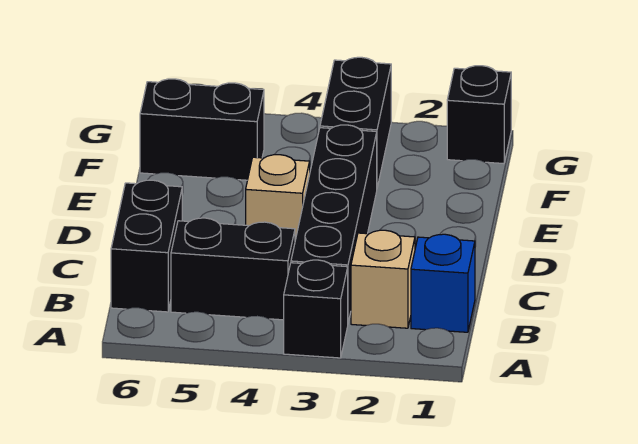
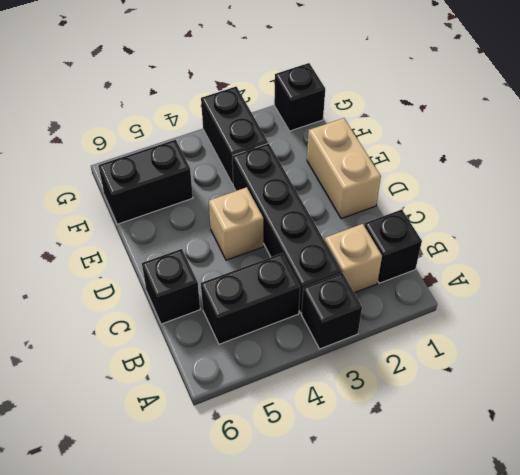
blue 1x1 brick [411,234,475,332] -> black 1x1 brick [364,210,422,283]
black 1x2 brick [111,180,182,312] -> black 1x1 brick [142,249,200,324]
none -> tan 1x2 brick [307,118,381,219]

